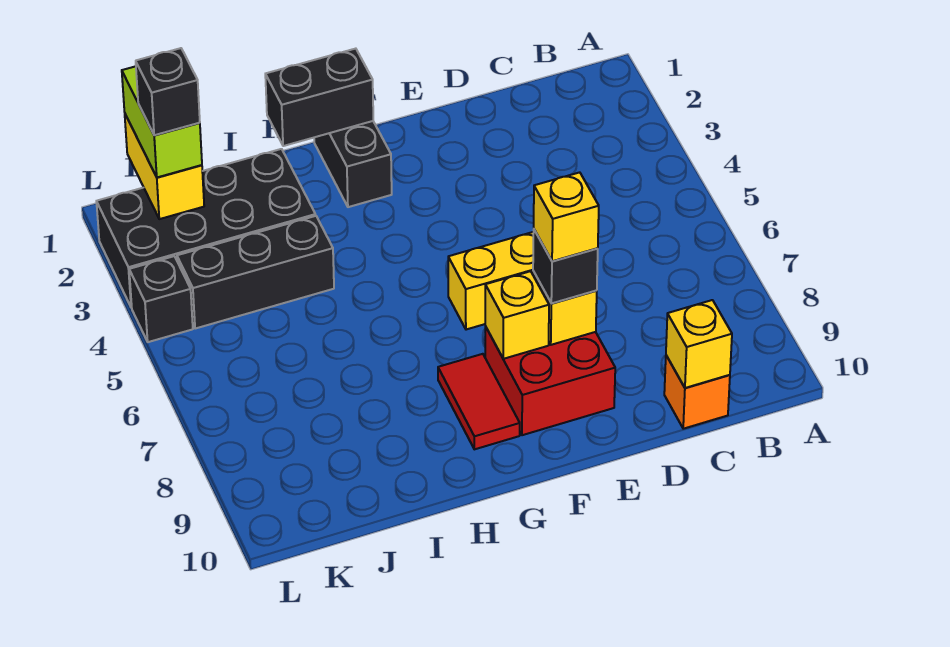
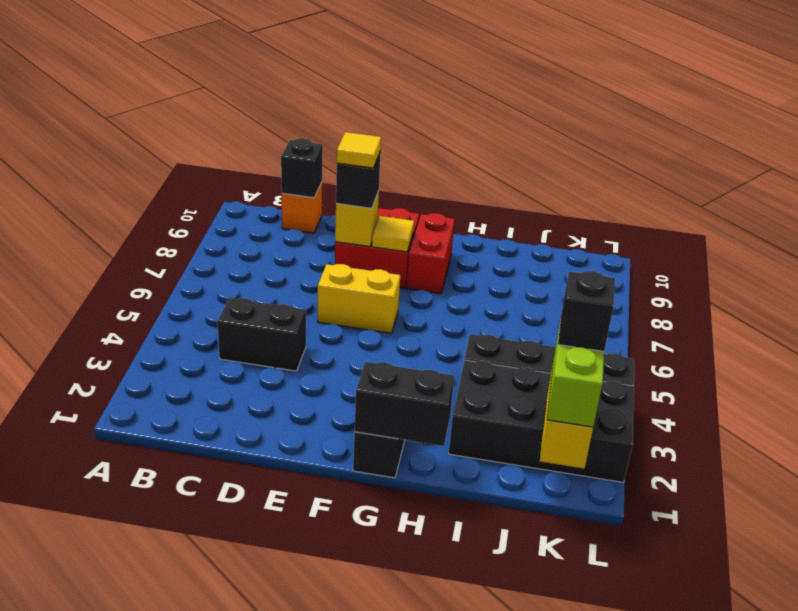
none -> black 1x2 brick [217,298,306,371]
yellow 1x1 brick [666,300,732,388] -> black 1x1 brick [281,138,323,198]
yellow 1x1 brick [534,172,599,261] -> yellow 1x1 tile [337,132,381,168]
yellow 1x1 brick [485,271,549,359] -> yellow 1x1 tile [372,216,414,252]
red 1x2 tile [438,354,520,449] -> red 1x2 brick [407,213,455,294]

